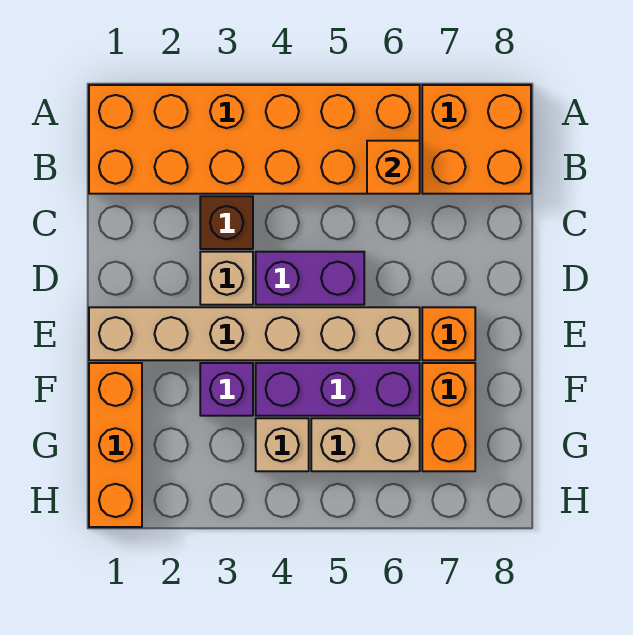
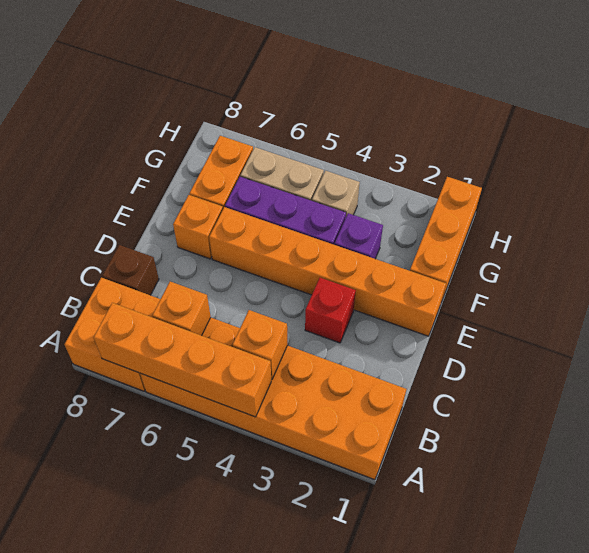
none -> orange 1x4 brick [94,303,271,417]
none -> orange 1x1 brick [232,310,287,379]
brown 1x1 brick [200,196,253,249] -> brown 1x1 brick moved to [102,245,159,295]
tan 1x1 brick [200,252,253,305] -> red 1x1 brick [305,278,356,343]
purple 1x2 brick [256,252,364,305] -> none
tan 1x6 brick [89,307,420,360] -> orange 1x6 brick [209,207,446,336]

